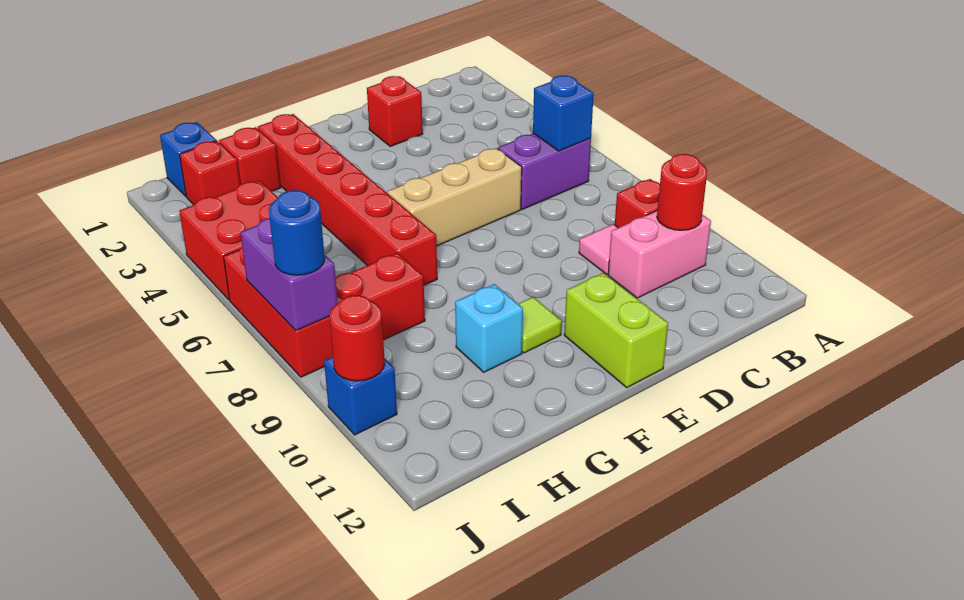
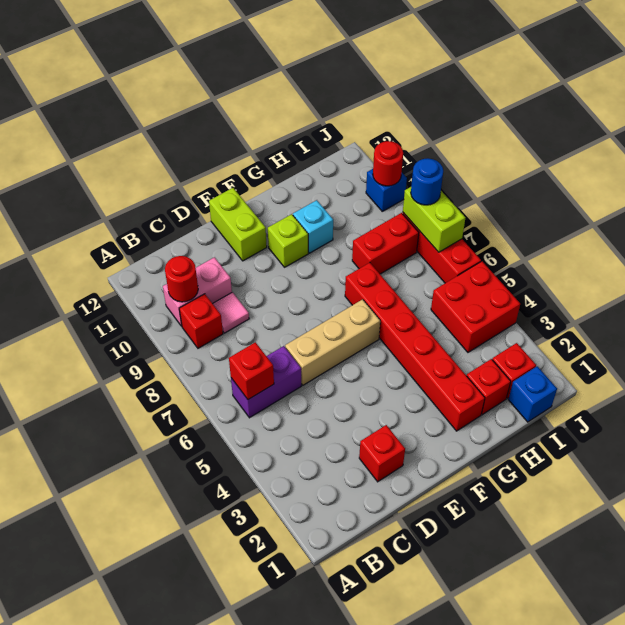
blue 1x1 brick [533,76,594,151] -> red 1x1 brick [229,342,274,399]
lime 1x1 tile [518,297,562,353] -> lime 1x1 brick [268,214,308,267]
purple 1x2 brick [240,218,338,331] -> lime 1x2 brick [403,187,465,252]

